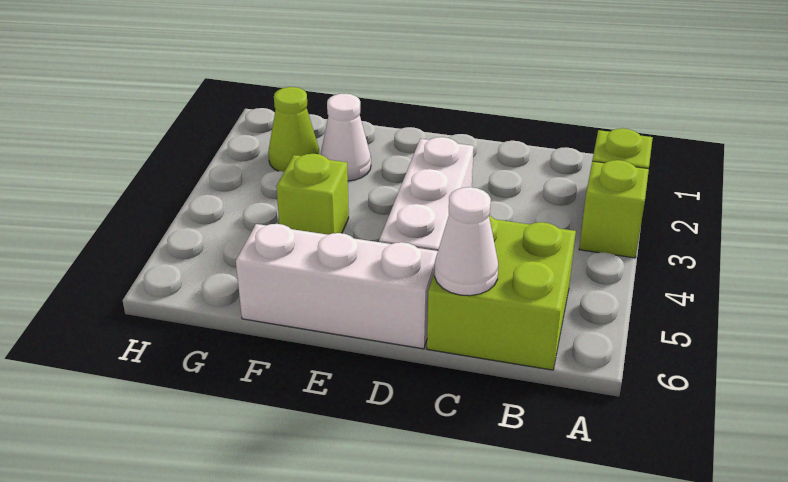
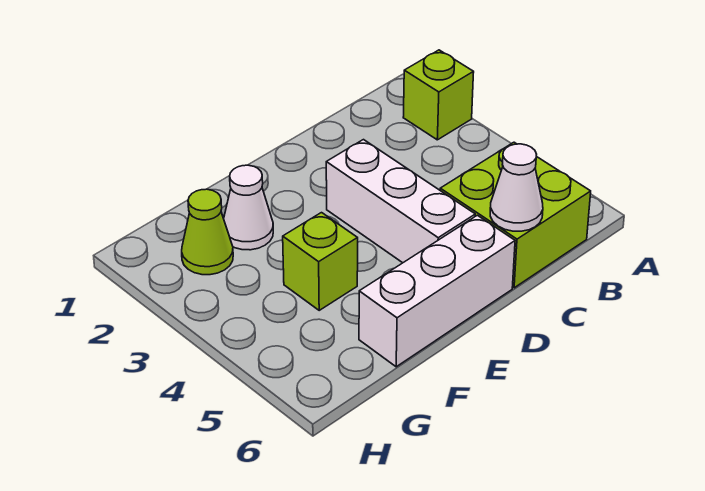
lime 1x1 brick [579,160,649,258] -> none

